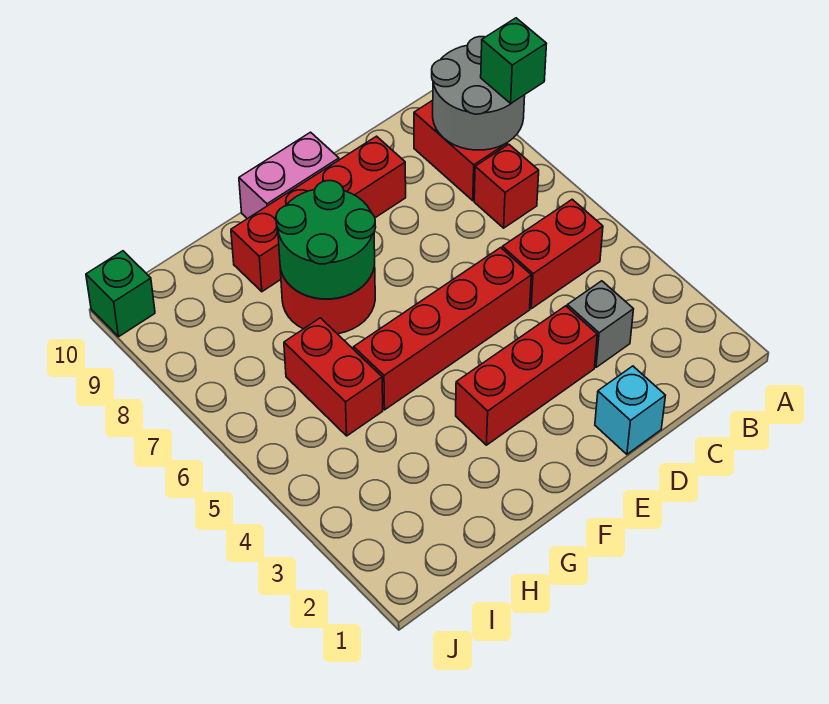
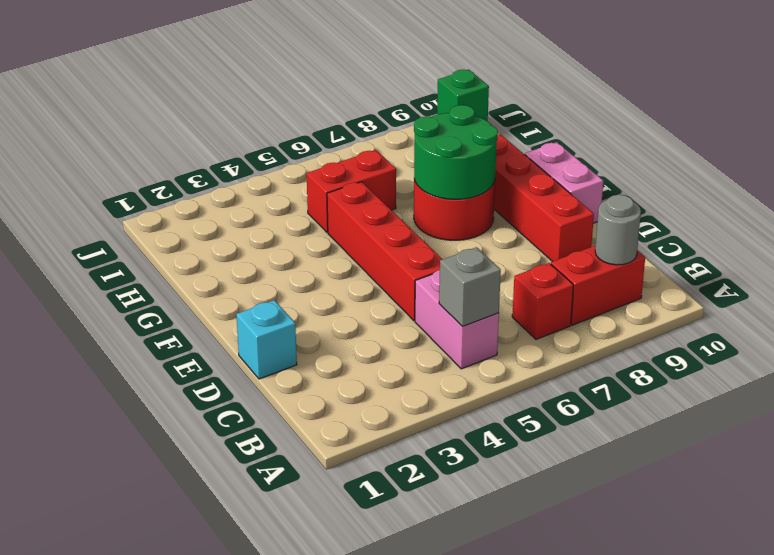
grey 2x2 round brick [432,37,525,150] -> grey 1x1 round brick [595,195,641,265]
green 1x1 brick [481,18,547,103] -> none
red 1x2 brick [502,199,603,309] -> pink 1x2 brick [415,270,499,369]
grey 1x1 brick [567,281,634,367] -> grey 1x1 brick moved to [439,247,501,326]
red 1x3 brick [456,306,597,445] -> none

